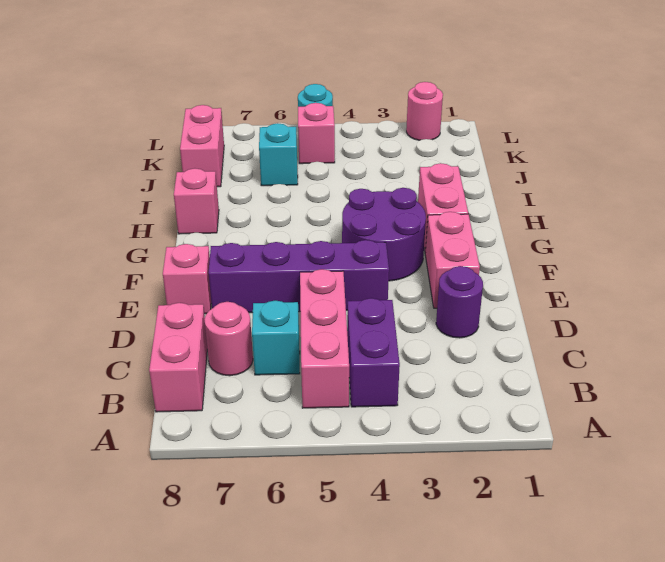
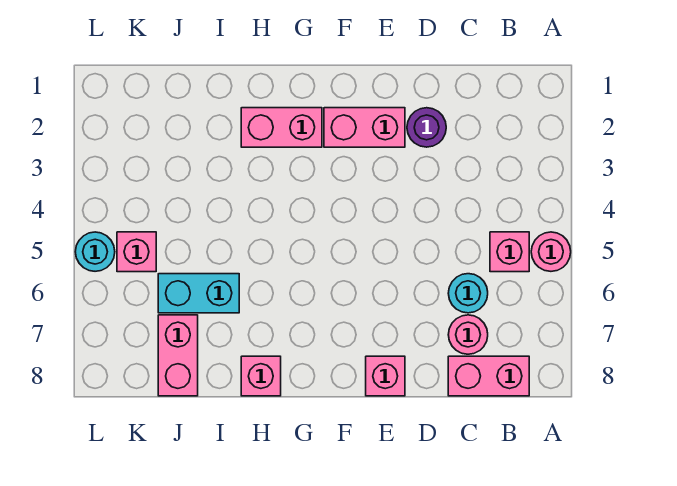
purple 1x2 brick [347,298,400,407] -> none
pink 1x3 brick [300,269,349,408] -> pink 1x1 brick [490,232,529,272]
cyan 1x1 brick [252,300,300,375] -> cyan 1x1 round brick [448,274,488,313]
purple 1x4 brick [209,240,389,313] -> none
purple 2x2 round brick [342,188,426,281] -> none
cyan 1x1 brick [259,123,298,186] -> cyan 1x2 brick [158,274,239,313]
pink 1x2 brick [180,105,224,187] -> pink 1x2 brick turned to [158,315,198,396]
pink 1x1 round brick [406,82,443,140] -> pink 1x1 round brick moved to [531,232,571,271]

